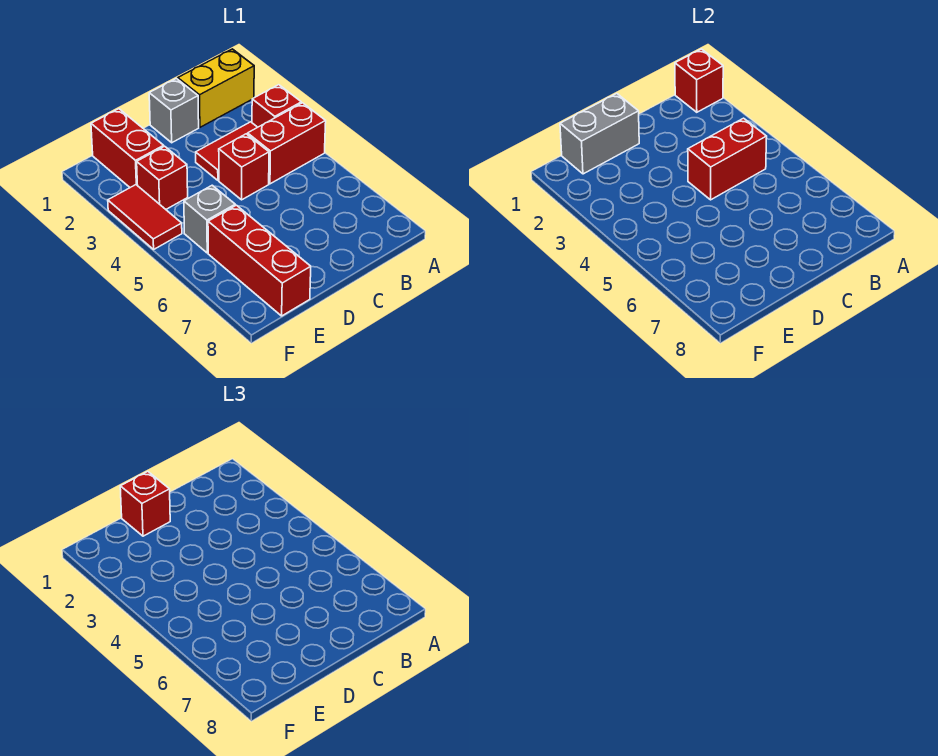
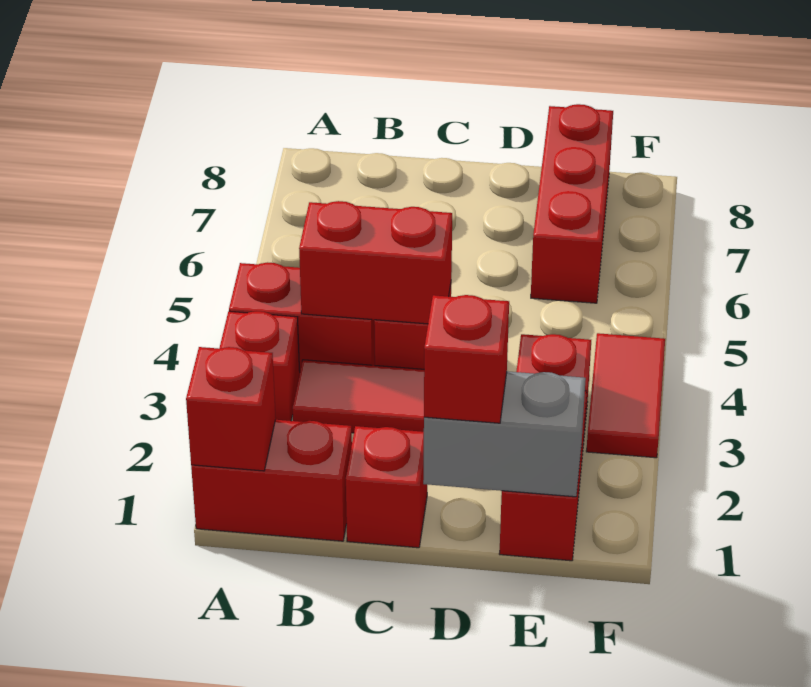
yellow 1x2 brick [178,49,254,127] -> red 1x2 brick [191,420,352,541]
grey 1x1 brick [149,78,199,143] -> red 1x1 brick [346,426,427,548]
grey 1x1 brick [184,185,235,253] -> none

